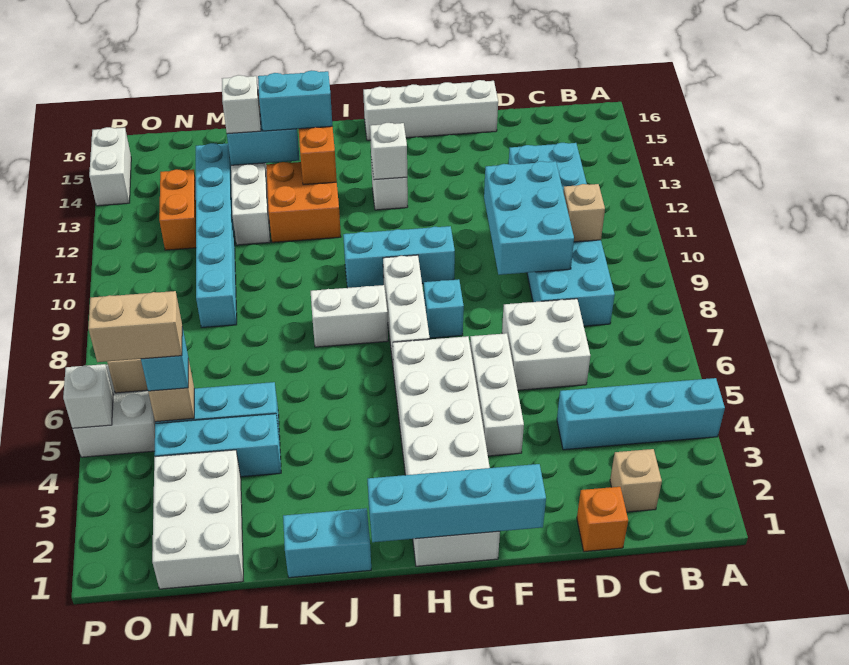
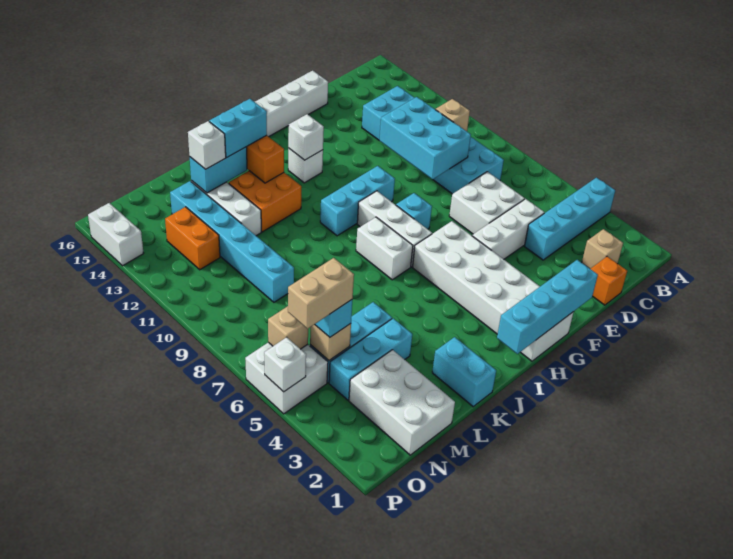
white 1x3 brick [470,333,524,456] -> white 1x3 brick turned to [472,199,544,259]
white 1x2 brick [311,285,388,347] -> white 1x2 brick turned to [356,217,413,280]
cyan 1x2 brick [283,508,371,578] -> cyan 1x2 brick turned to [432,337,496,407]

